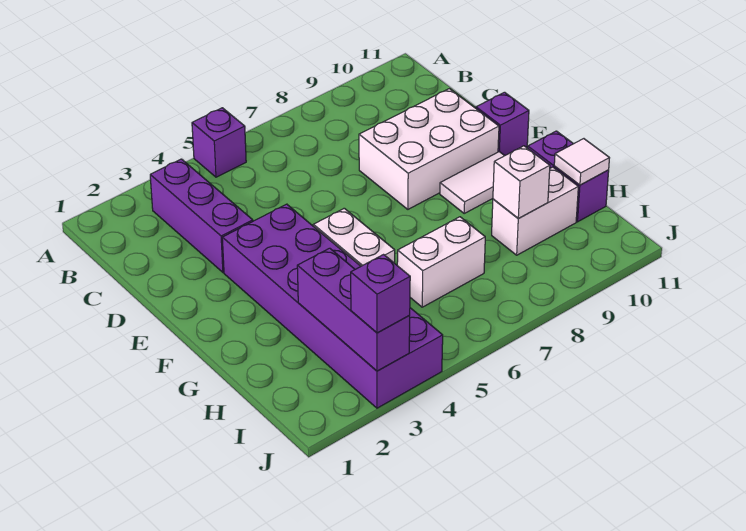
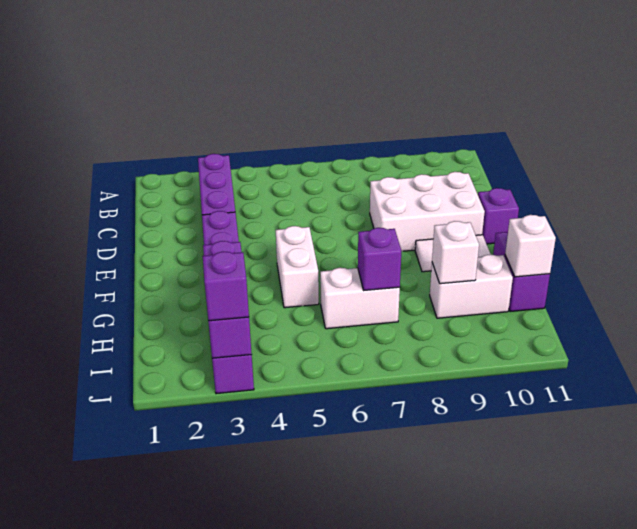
purple 1x1 brick [192,108,246,177] -> purple 1x1 brick moved to [358,228,401,290]
purple 2x6 brick [222,204,443,408] -> purple 1x6 brick [202,211,254,394]
white 1x1 tile [554,139,609,185] -> white 1x1 brick [505,215,556,277]

